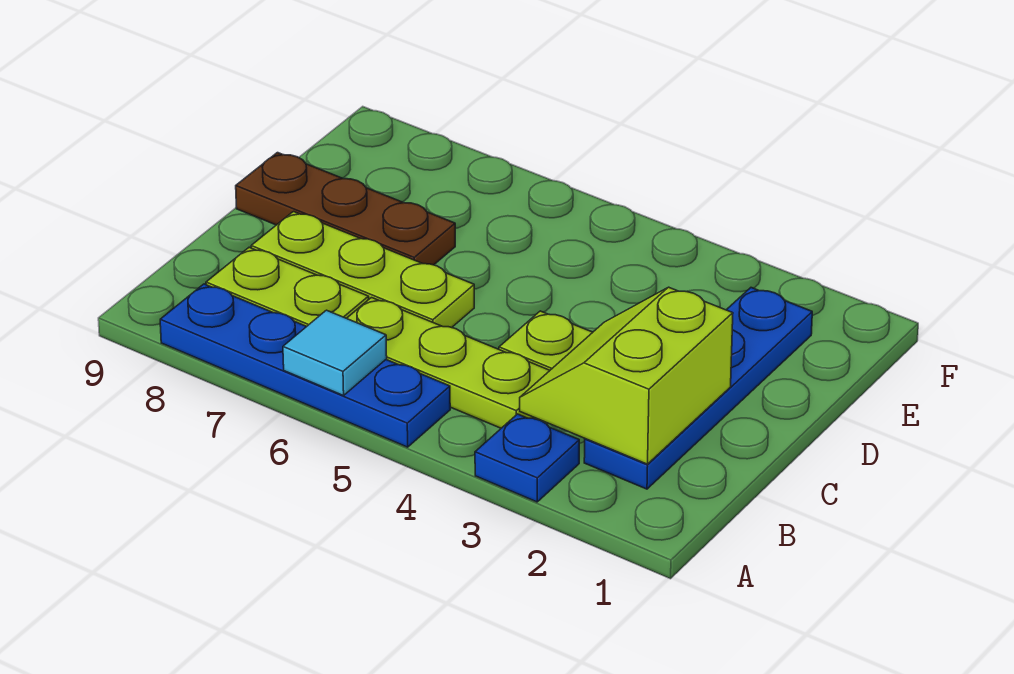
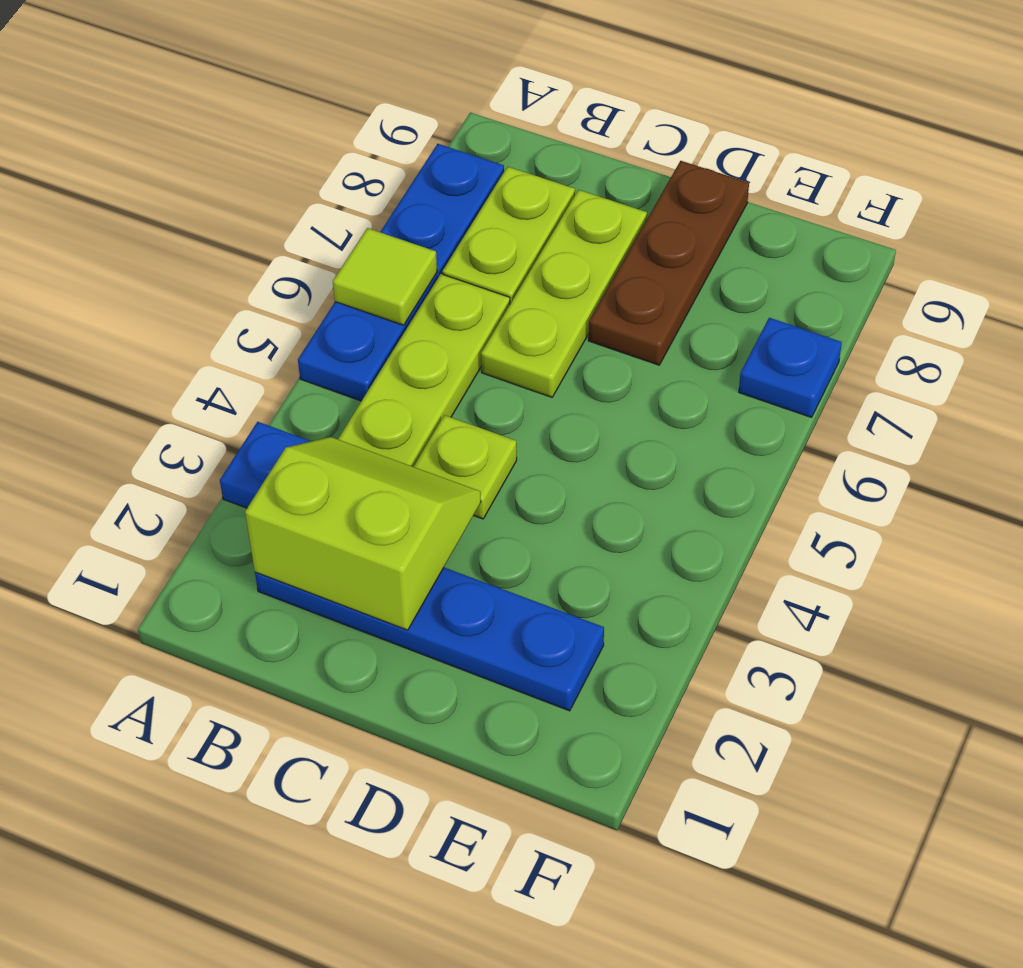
cyan 1x1 tile [283,310,387,396] -> lime 1x1 tile [333,228,437,325]
none -> blue 1x1 plate [739,318,842,417]

